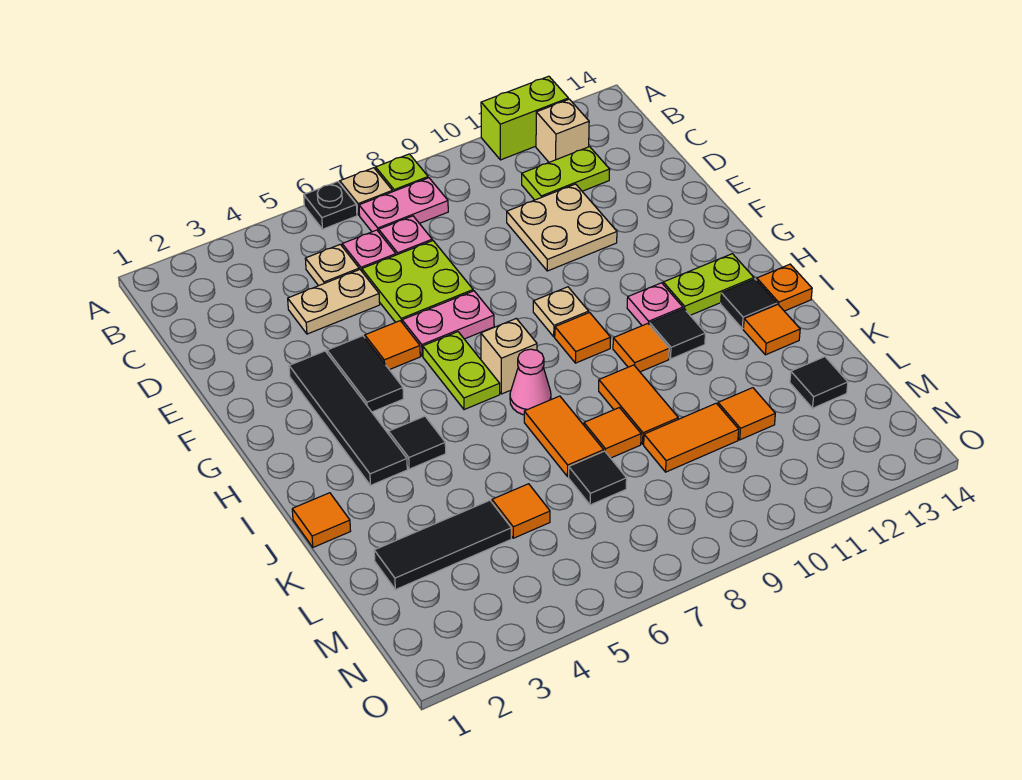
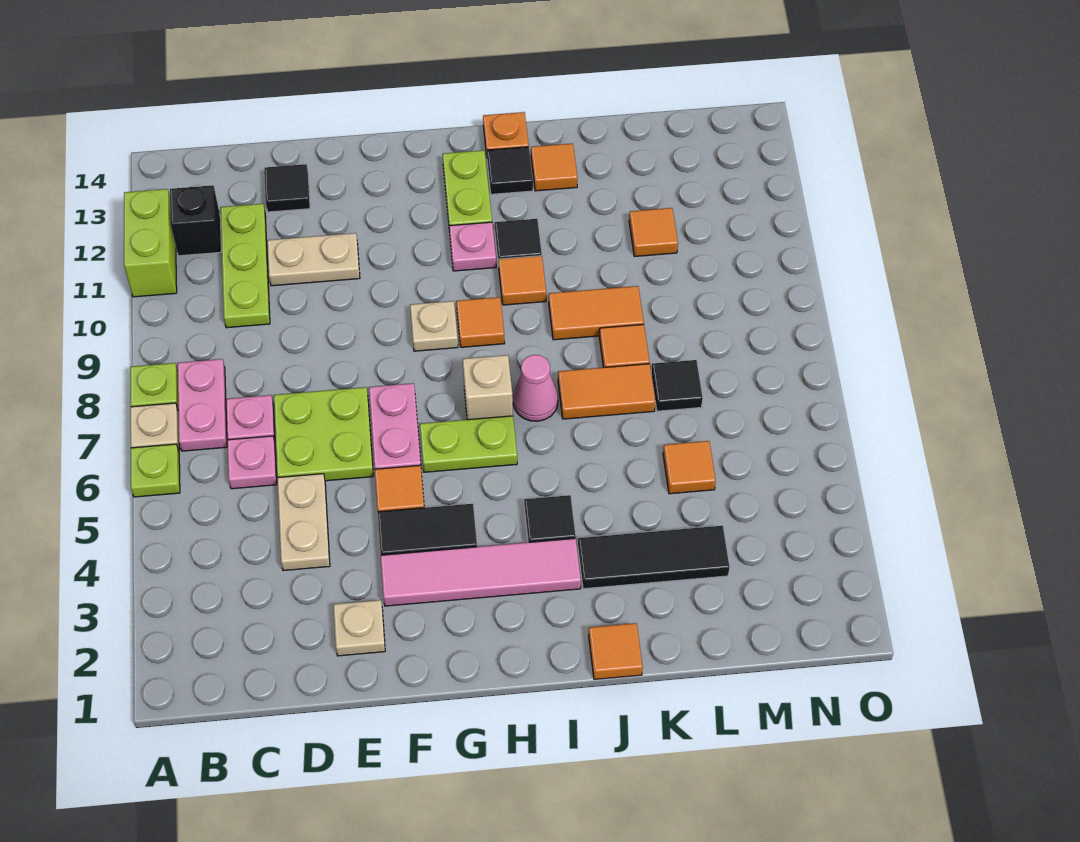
black 1x1 plate [304,182,357,229] -> lime 1x1 plate [131,444,180,497]
tan 1x1 brick [536,99,589,162] -> black 1x1 brick [170,185,221,256]
tan 1x1 plate [305,244,359,286] -> tan 1x1 plate moved to [333,600,385,656]
lime 1x2 plate [522,147,610,200] -> lime 1x3 plate [220,204,270,328]
tan 2x2 plate [507,184,617,271] -> tan 1x2 plate [267,233,360,286]
black 1x4 tile [289,351,407,485] -> pink 1x4 tile [381,538,581,606]
black 1x3 tile [374,501,511,590] -> black 1x3 tile turned to [578,526,729,589]
orange 1x2 tile [644,403,739,472] -> none
black 1x1 tile [790,357,848,408] -> black 1x1 tile moved to [264,164,310,212]

